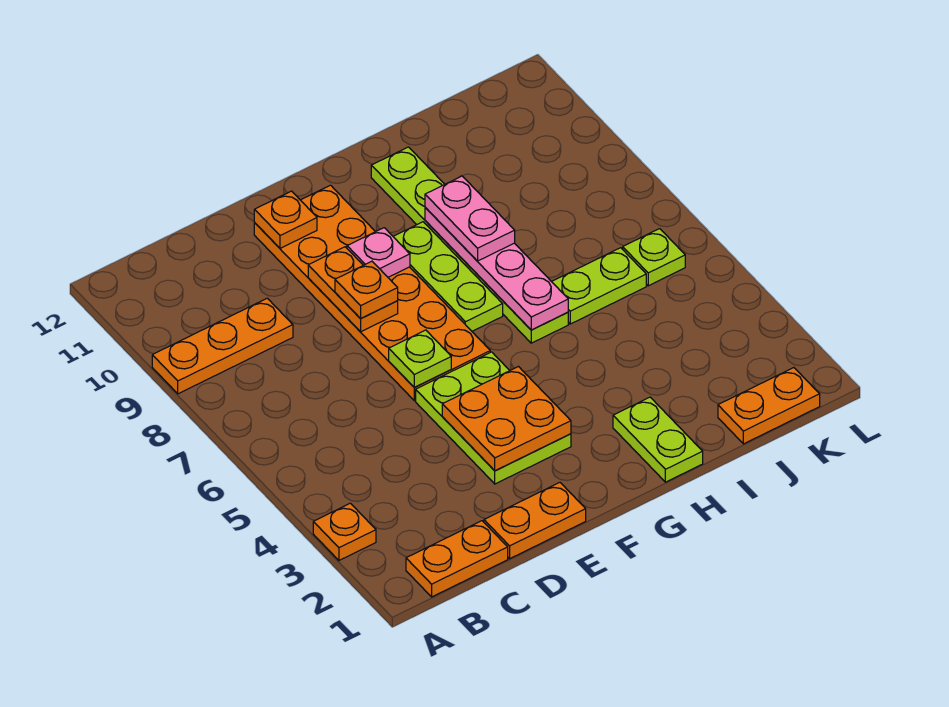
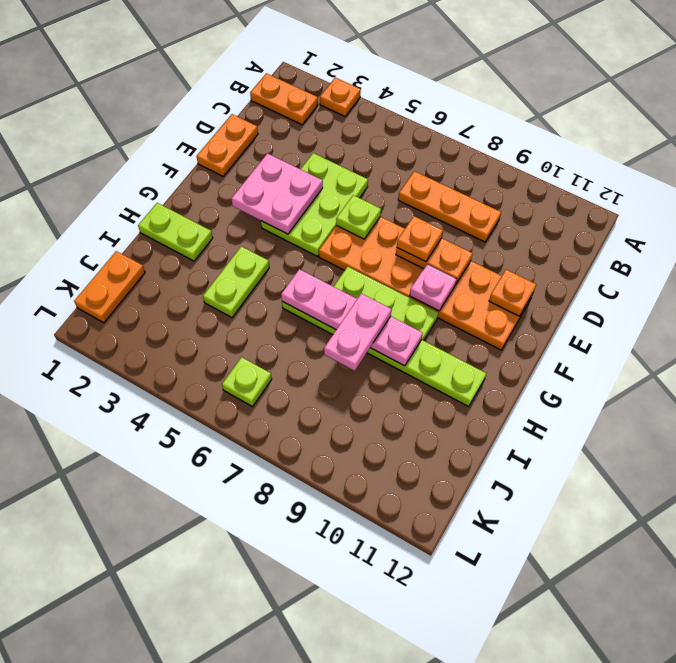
orange 1x3 plate [152,298,293,394] -> orange 1x3 plate turned to [398,171,501,242]
orange 1x2 plate [406,521,508,597] -> orange 1x2 plate turned to [250,73,318,125]
lime 2x3 plate [416,352,571,484] -> lime 2x3 plate turned to [261,153,368,256]
orange 2x2 plate [442,367,571,471] -> pink 2x2 plate [231,154,323,234]
pink 1x2 plate [425,176,515,261] -> pink 1x2 plate turned to [324,294,391,371]
lime 1x2 plate [552,248,646,324] -> lime 1x2 plate moved to [203,246,269,317]

